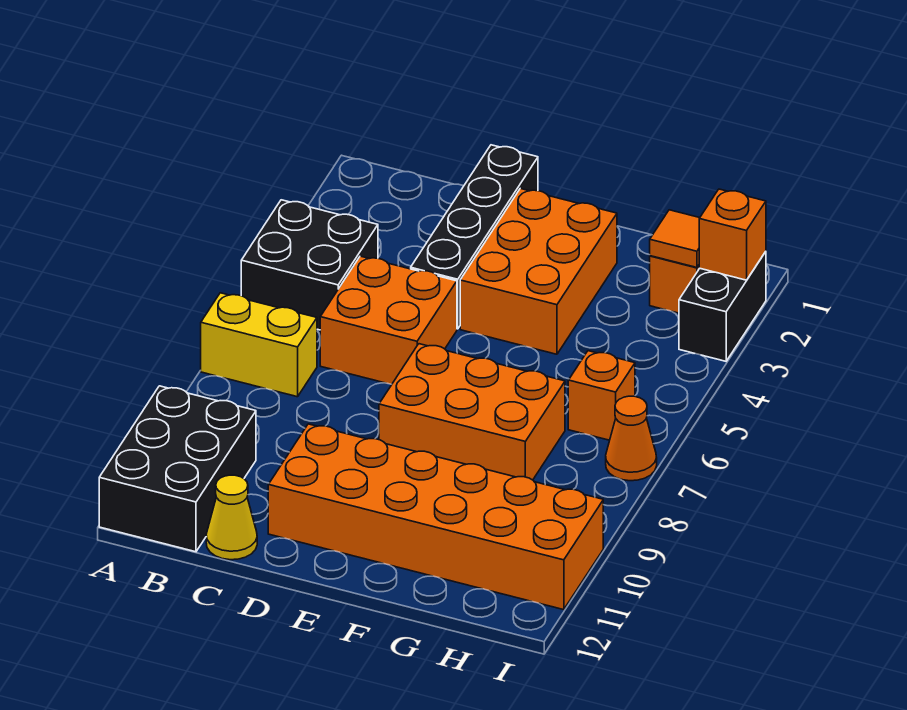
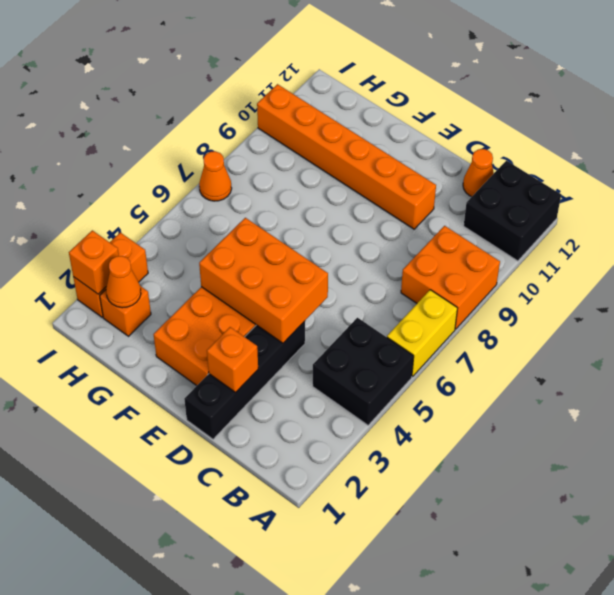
yellow 1x2 brick [201,293,317,397] -> yellow 1x2 brick turned to [387,290,458,376]
black 2x3 brick [99,386,256,552] -> black 2x2 brick [464,160,561,261]
orange 2x2 brick [320,256,457,384] -> orange 2x2 brick moved to [401,226,500,329]
yellow 1x1 cone [206,475,257,560] -> orange 1x1 cone [463,149,494,197]
orange 2x6 brick [268,424,603,610] -> orange 1x6 brick [257,84,436,229]
orange 2x3 brick [379,344,565,480] -> orange 2x3 brick moved to [199,218,328,343]
orange 1x1 tile [650,210,700,268] -> orange 1x1 cone [106,256,141,308]
orange 1x1 brick [568,351,635,440] -> orange 1x1 brick moved to [207,327,258,392]
black 1x2 brick [679,252,766,361] -> orange 1x2 brick [73,232,148,317]

